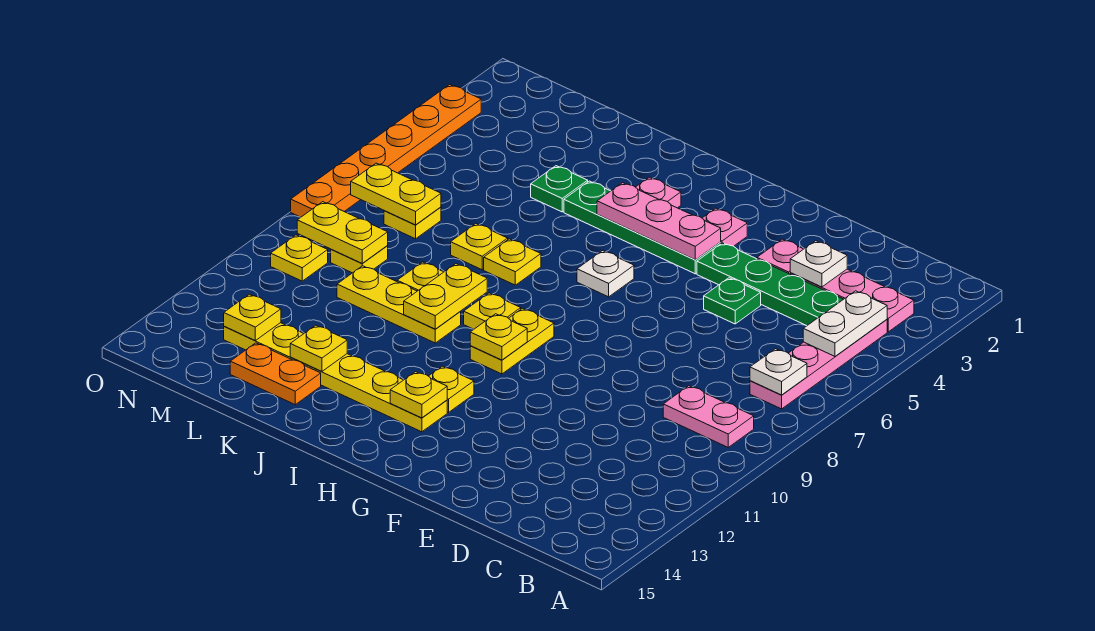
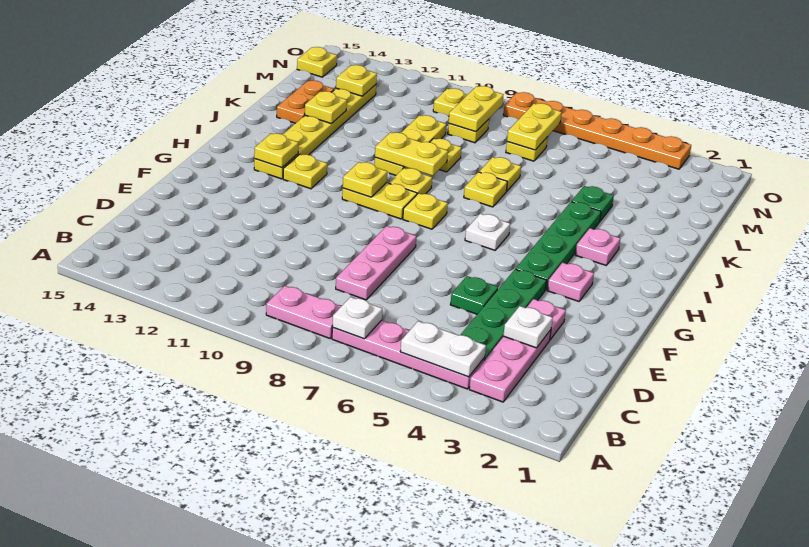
pink 1x2 plate [663,386,754,447] -> pink 1x2 plate turned to [266,286,341,338]
pink 1x3 plate [597,183,721,260] -> pink 1x3 plate moved to [336,226,416,300]
none -> yellow 1x1 plate [403,193,448,229]
none -> yellow 1x1 plate [297,47,337,77]

